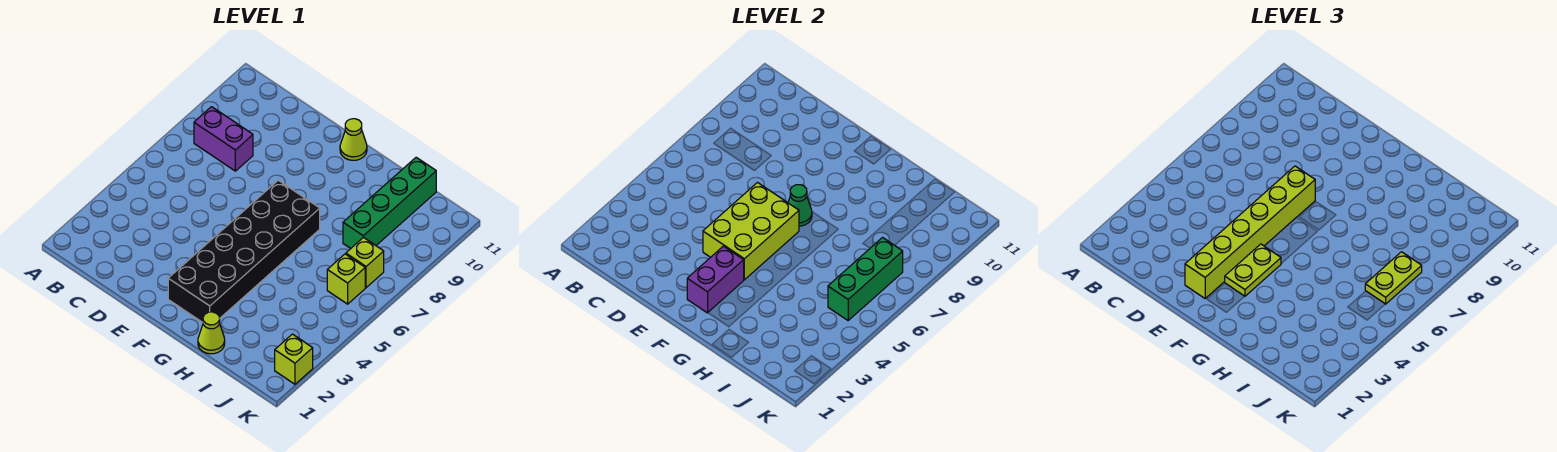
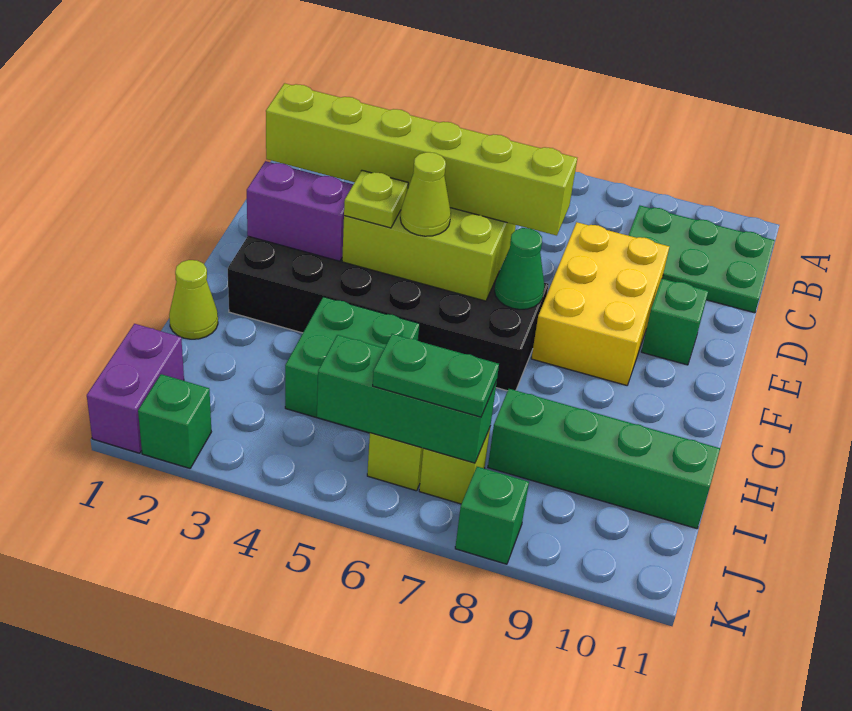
purple 1x2 brick [194,107,253,171] -> purple 1x2 brick moved to [87,324,184,453]
none -> green 2x3 plate [628,206,775,313]
none -> yellow 2x3 brick [531,222,669,385]
none -> green 1x1 brick [641,279,708,365]
lime 1x2 plate [1225,244,1281,296] -> lime 1x1 plate [344,170,408,228]
lime 1x1 cone [340,119,367,160] -> lime 1x1 cone moved to [400,152,451,236]
none -> green 2x2 brick [285,297,420,433]
lime 1x2 plate [1365,252,1422,304] -> green 1x2 plate [373,334,499,417]
lime 1x1 brick [275,334,313,384] -> green 1x1 brick [138,374,211,468]
none -> green 1x1 brick [455,467,529,564]

